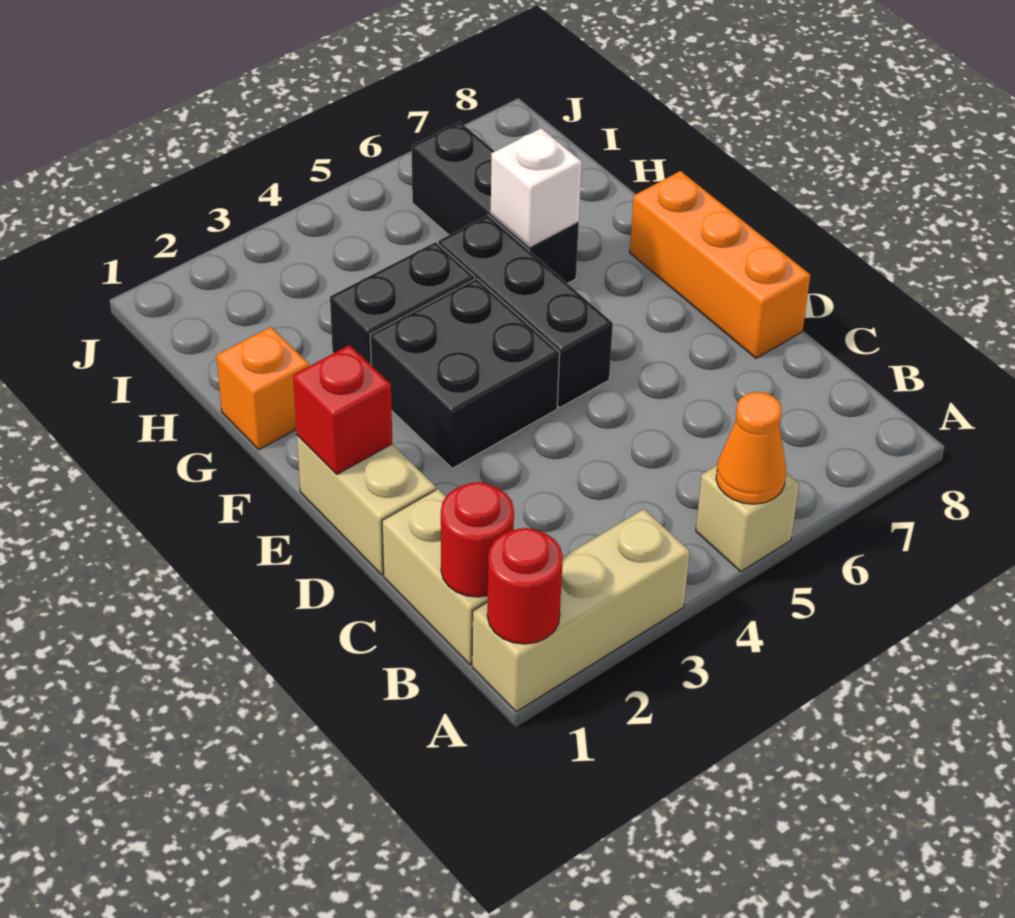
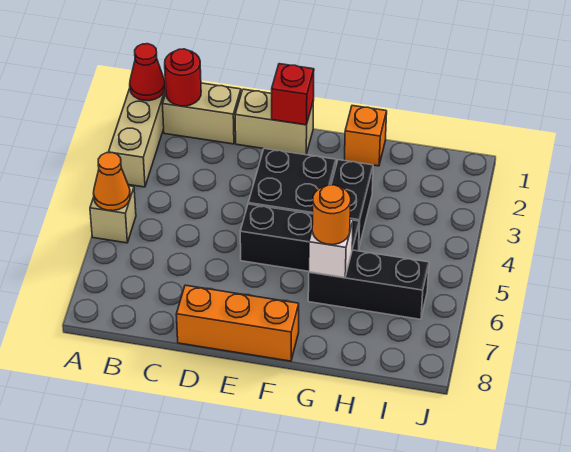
red 1x1 round brick [487,528,563,644] -> red 1x1 cone [130,44,165,101]
none -> orange 1x1 round brick [312,185,351,245]

